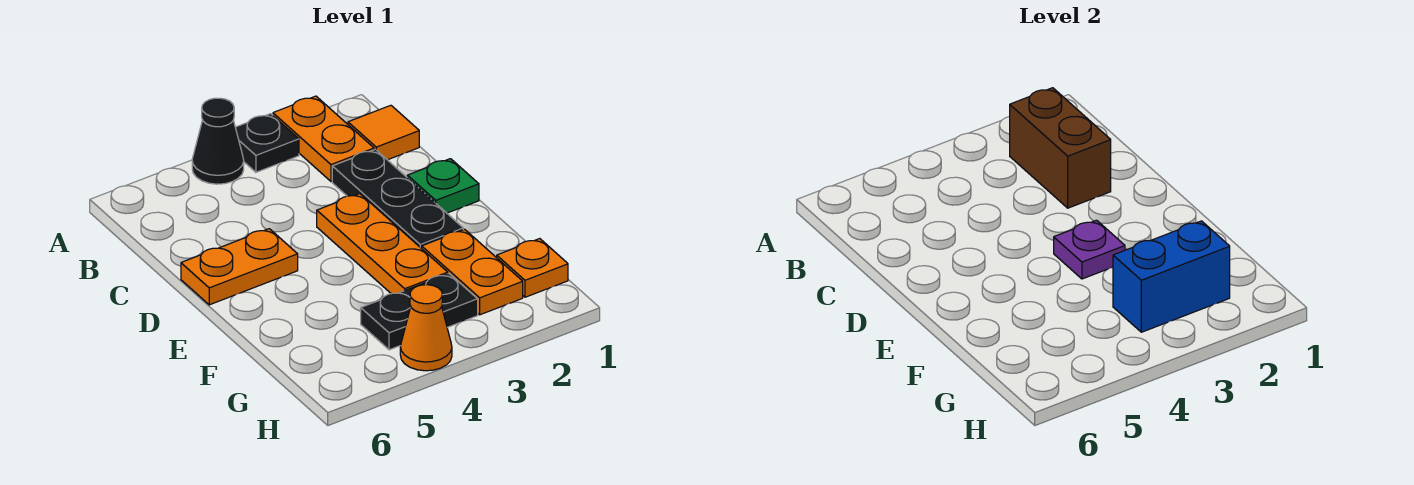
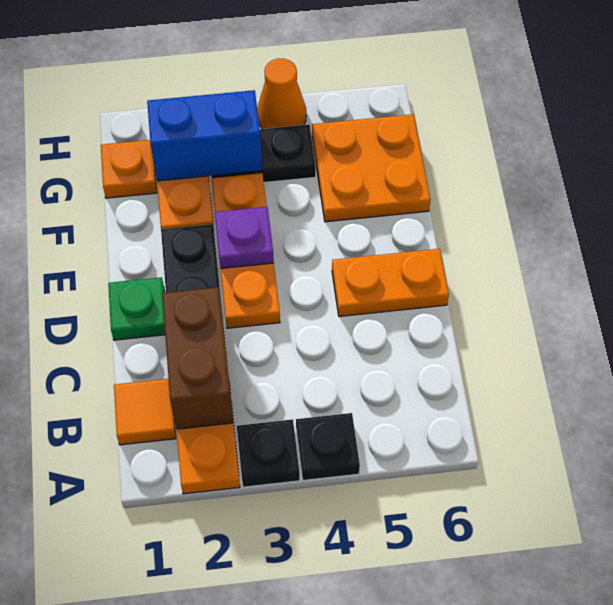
black 1x1 cone [192,98,244,184] -> black 1x1 plate [296,413,360,480]
none -> orange 2x2 plate [312,114,430,222]

